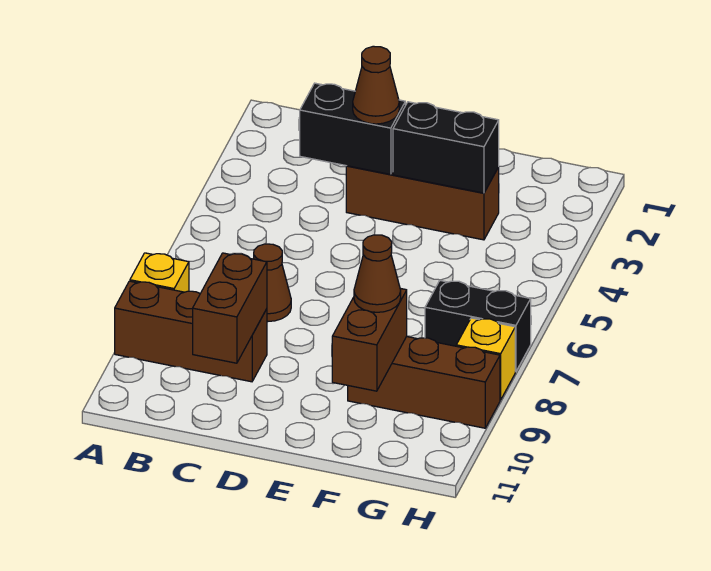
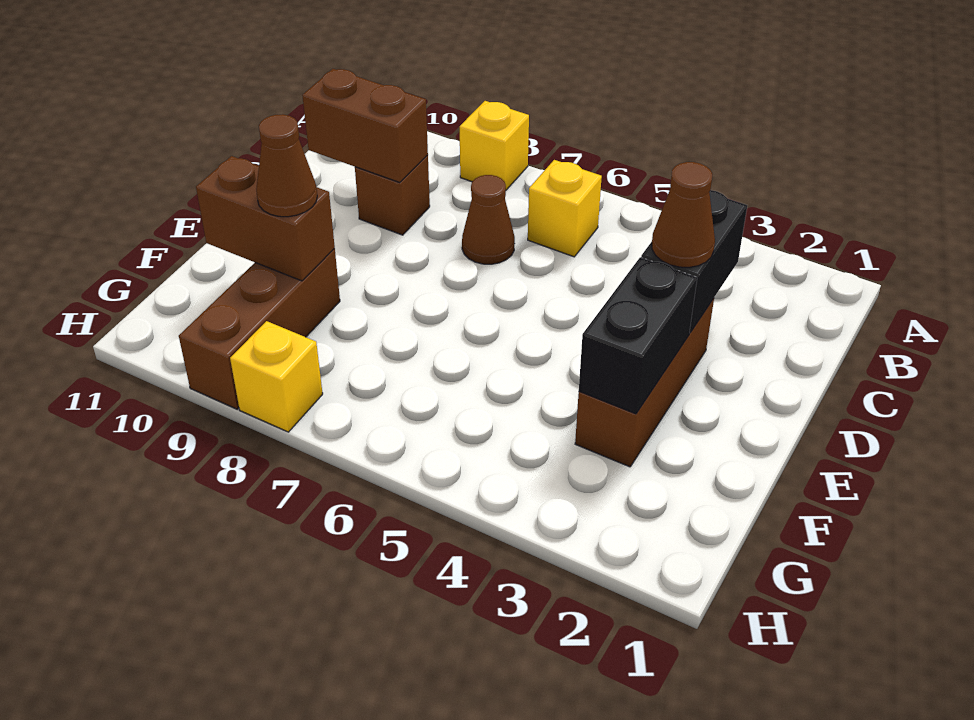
brown 1x3 brick [115,281,267,382] -> brown 1x1 brick [355,155,430,235]
none -> yellow 1x1 brick [528,160,602,257]
black 1x2 brick [425,281,531,372] -> none

